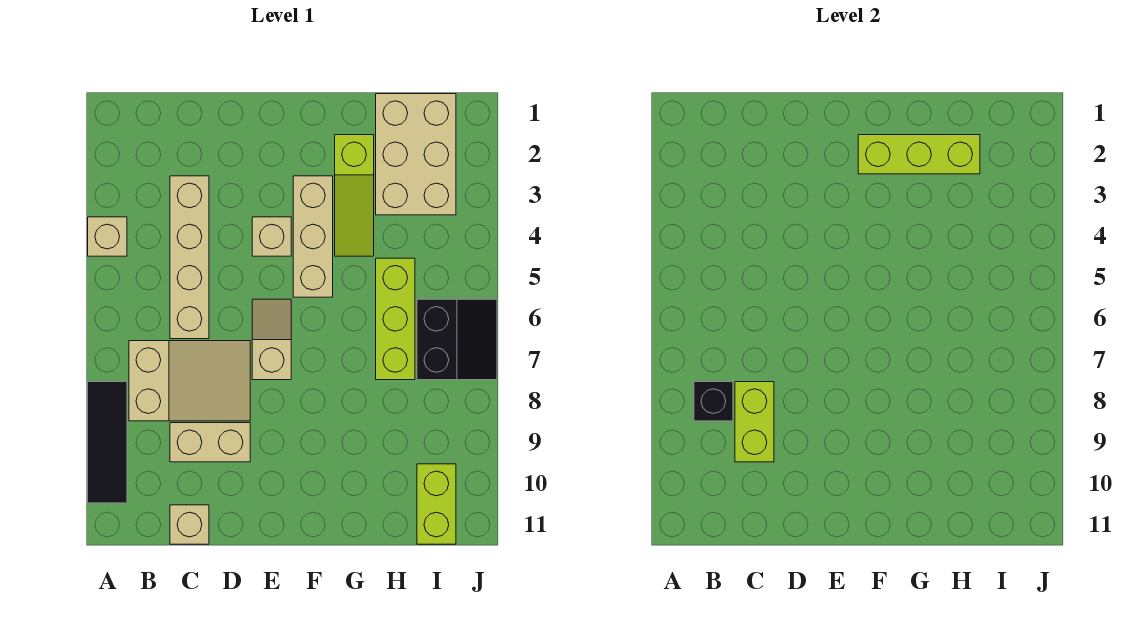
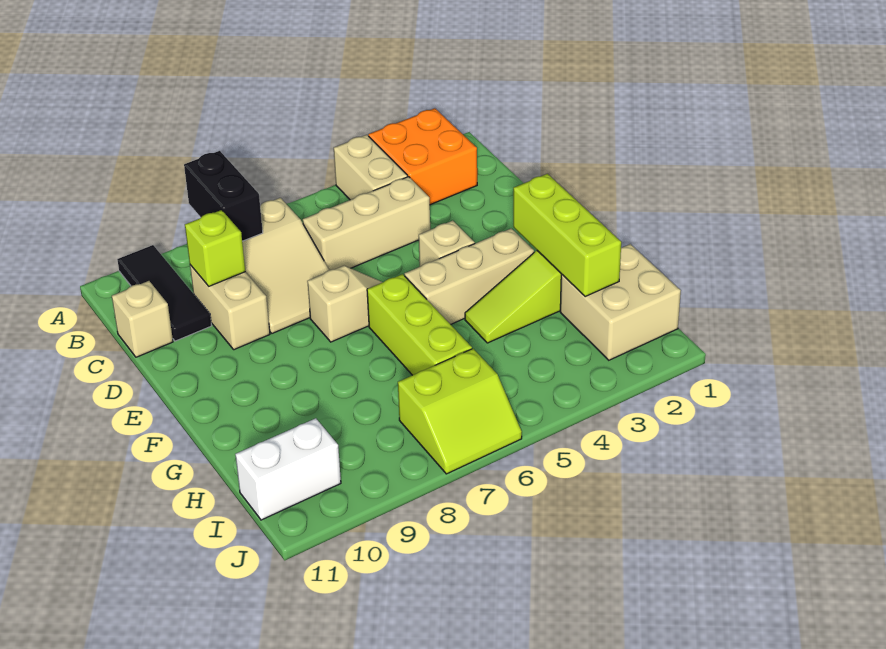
none -> orange 2x2 brick [368,108,477,205]
tan 1x1 brick [88,217,127,256] -> tan 1x2 brick [334,135,408,200]
black 1x3 tile [88,382,127,503] -> black 1x3 tile turned to [117,245,212,341]
black 1x1 brick [694,382,733,421] -> black 1x2 brick [184,151,263,241]
tan 1x4 brick [170,176,209,339] -> tan 1x3 brick [303,177,430,270]
lime 1x2 brick [735,382,774,462] -> lime 1x1 brick [185,210,245,286]
tan 2x3 brick [376,94,456,215] -> tan 2x2 brick [560,244,681,360]
lime 1x3 brick [376,258,415,380] -> lime 1x3 brick turned to [367,274,472,375]
black 2x2 slope [417,299,497,380] -> lime 2x2 slope [398,349,522,474]
lime 1x2 brick [417,464,456,544] -> white 1x2 brick [235,418,341,520]

